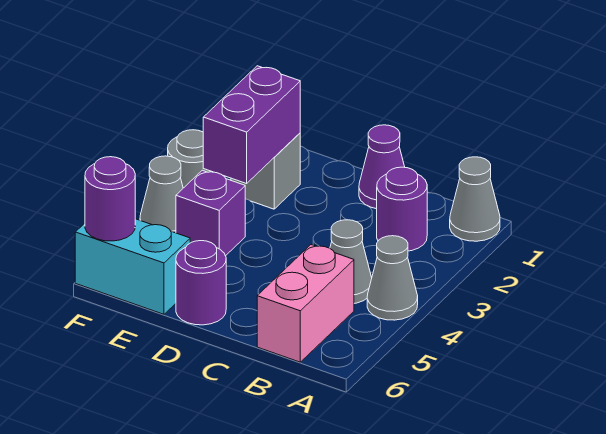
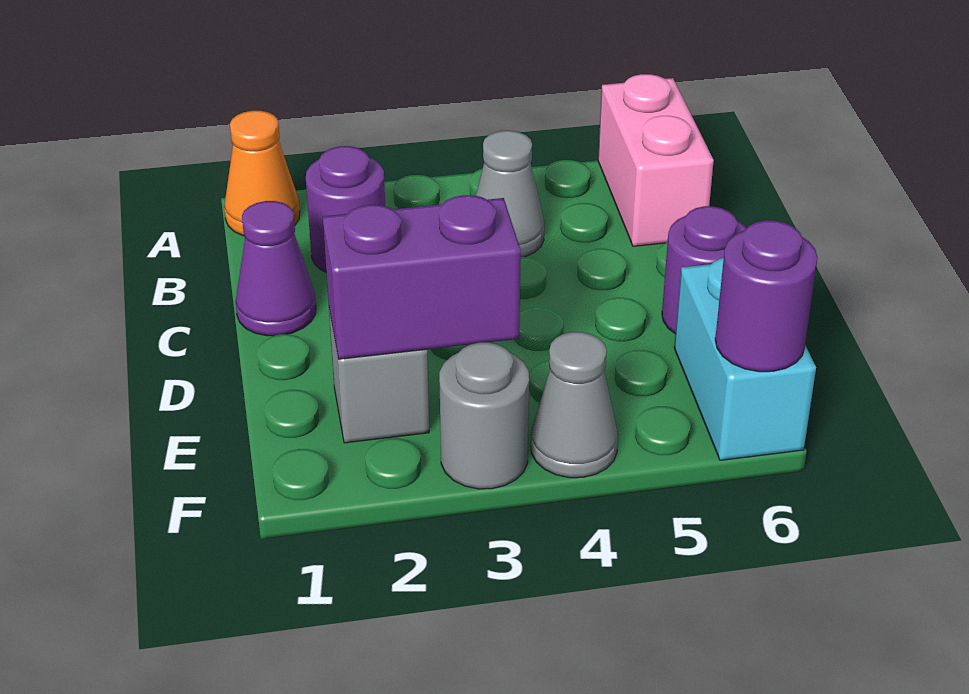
grey 1x1 cone [450,157,500,241] -> orange 1x1 cone [224,111,300,236]
grey 1x1 cone [367,236,418,320] -> none
pink 1x2 brick [257,245,354,362] -> pink 1x2 brick turned to [598,74,714,246]
purple 1x1 brick [176,170,245,256] -> none

